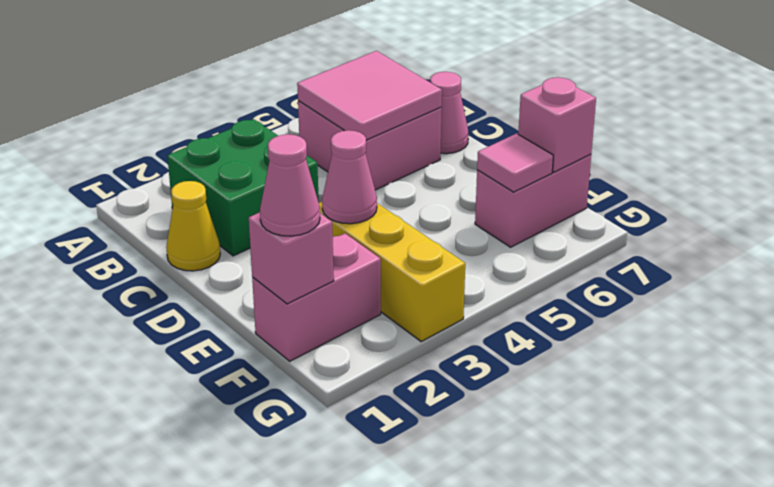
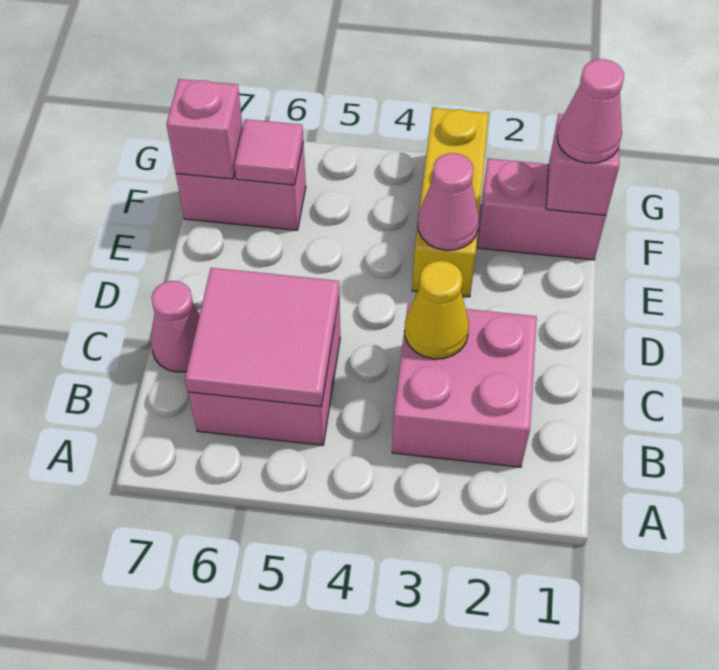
green 2x2 brick [167,119,319,256] -> pink 2x2 brick [392,303,537,467]
yellow 1x1 cone [166,181,220,271] -> yellow 1x1 cone moved to [405,261,469,359]

